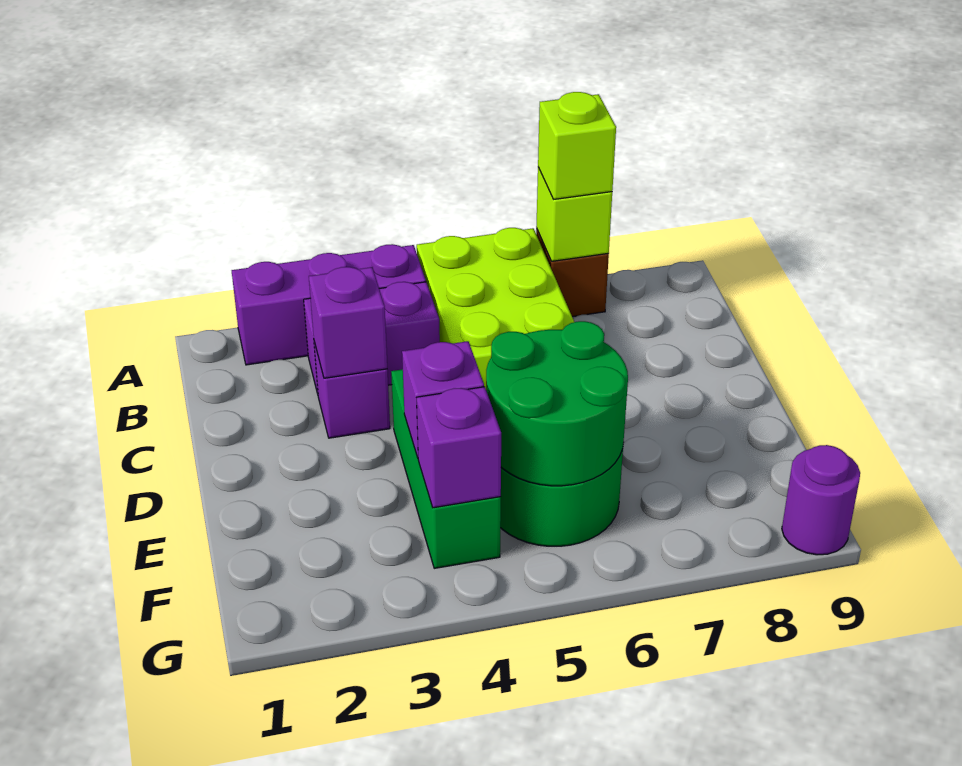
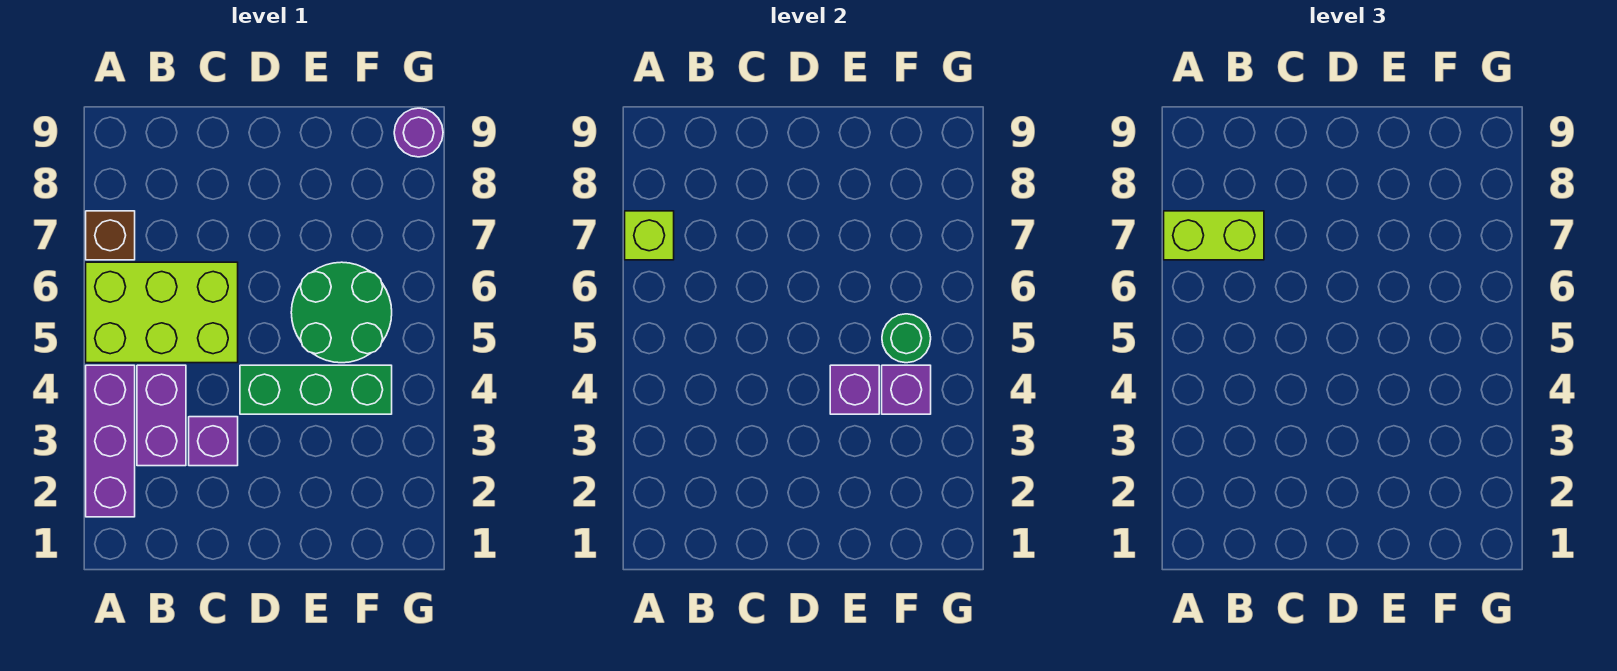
lime 1x1 brick [538,92,616,200] -> lime 1x2 brick [1164,211,1264,260]
purple 1x1 brick [309,267,387,378] -> none
green 2x2 round brick [486,321,628,486] -> green 1x1 round brick [882,314,931,363]

